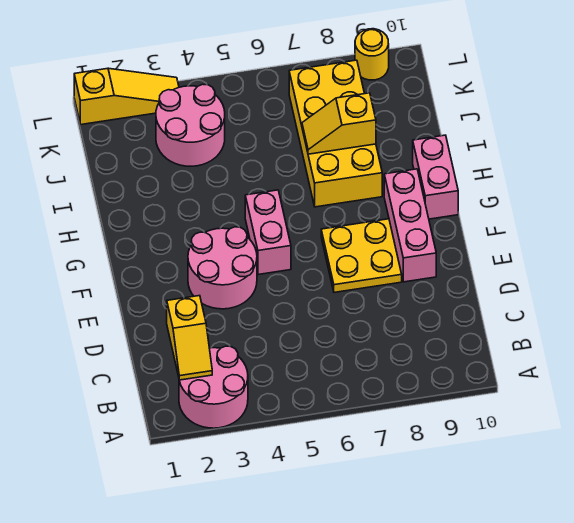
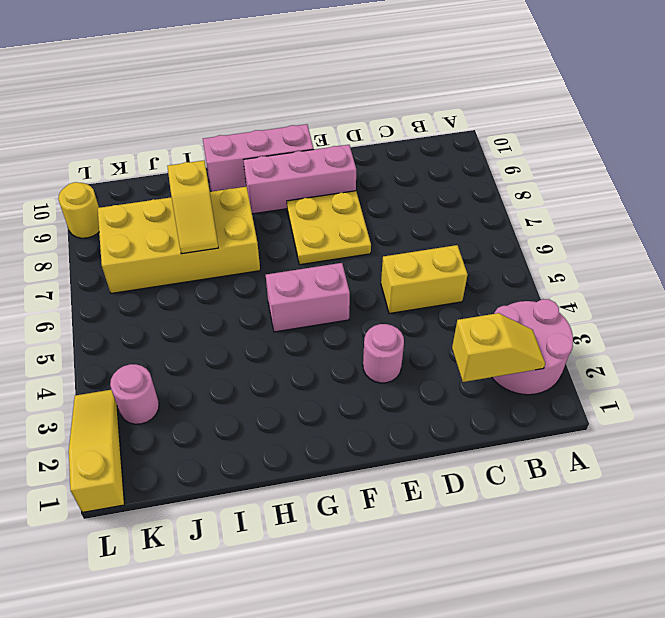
none -> yellow 1x2 brick [381,245,468,314]
pink 2x2 round brick [188,227,257,309] -> pink 1x1 round brick [363,324,404,383]
pink 1x2 brick [413,135,458,219] -> pink 1x3 brick [203,124,314,192]
pink 2x2 round brick [156,84,225,166] -> pink 1x1 round brick [110,364,159,424]

